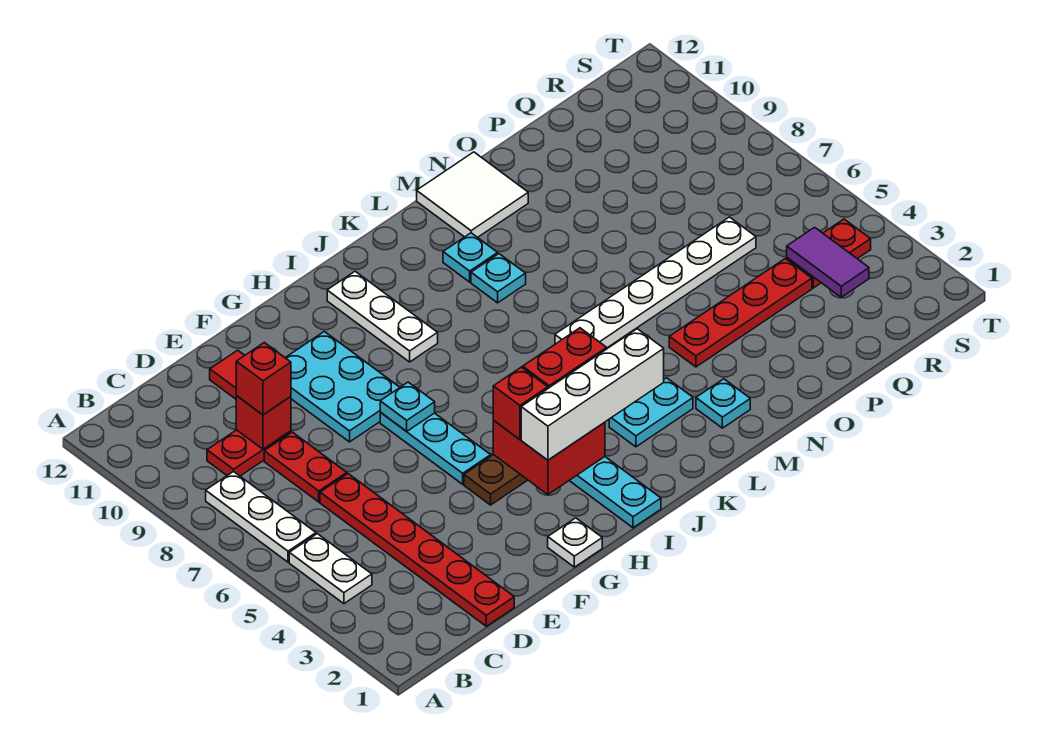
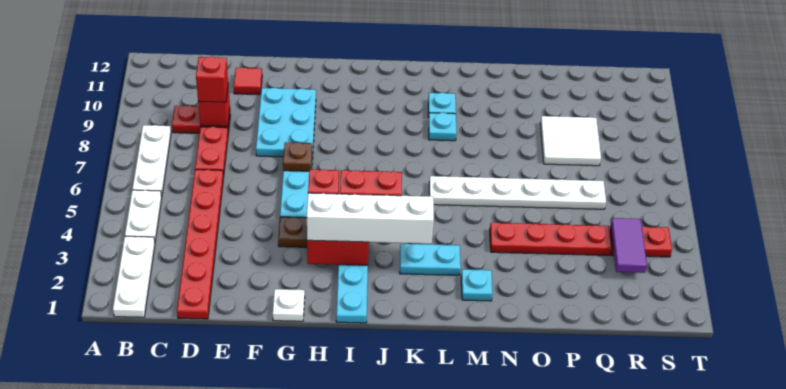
cyan 1x1 plate [380,382,435,431] -> brown 1x1 plate [283,142,312,171]
white 1x3 plate [327,271,438,362] -> white 1x3 plate moved to [113,236,155,317]
white 2x2 tile [417,152,528,238] -> white 2x2 tile moved to [540,116,601,166]

